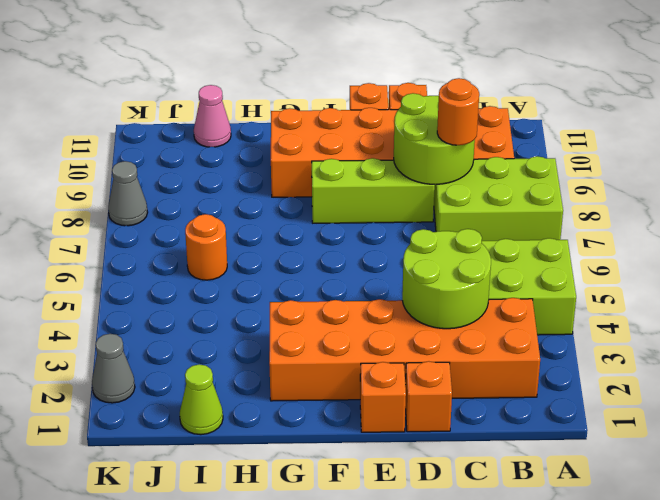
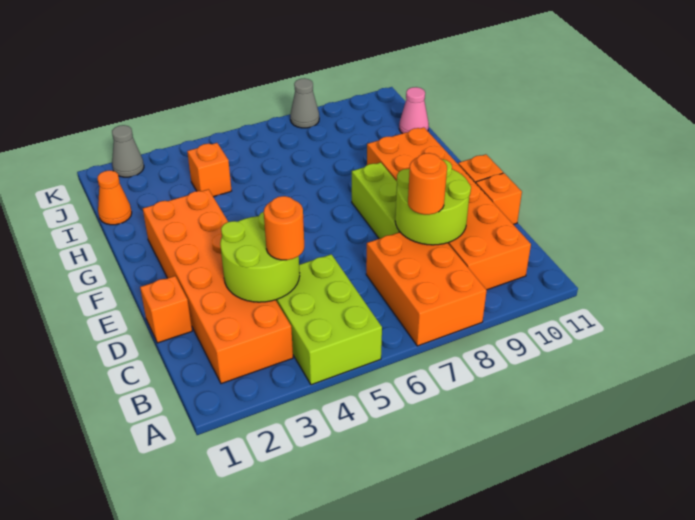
lime 2x3 brick [434,156,563,241] -> orange 2x3 brick [366,232,487,346]
orange 1x1 brick [360,362,406,432] -> orange 1x1 brick moved to [187,143,232,197]
lime 1x1 cone [180,364,223,435] -> orange 1x1 cone [98,170,132,225]
orange 1x1 round brick [185,214,227,280] -> orange 1x1 round brick moved to [264,196,304,260]

